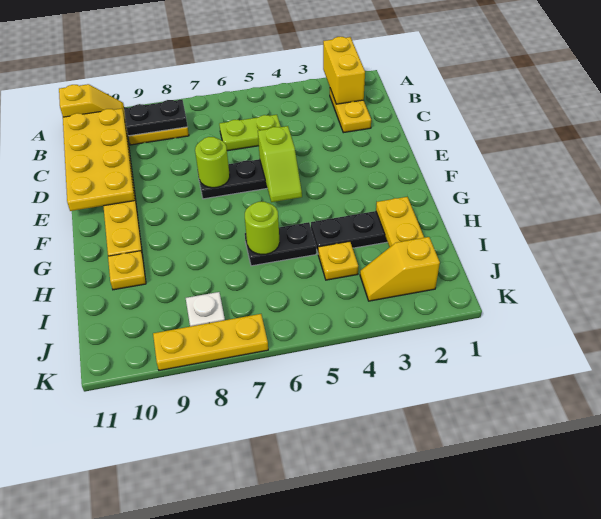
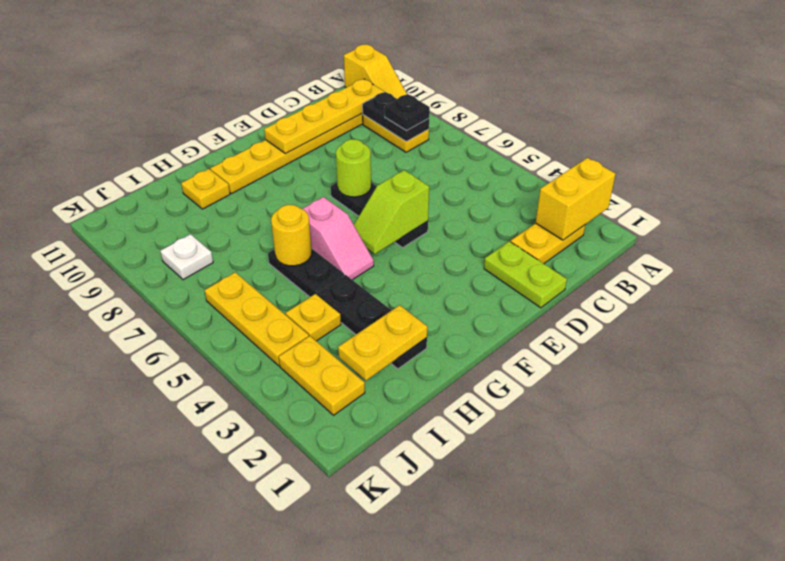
none -> black 1x1 plate [384,94,430,131]
yellow 2x4 plate [63,108,135,211] -> yellow 1x4 plate [264,79,384,154]
lime 1x2 plate [219,115,281,151] -> lime 1x2 plate moved to [484,241,567,308]
none -> pink 1x2 slope [303,197,374,280]
lime 1x1 round brick [245,202,280,255] -> yellow 1x1 round brick [271,205,312,266]
yellow 1x2 slope [360,237,440,301] -> yellow 1x2 plate [279,336,365,415]
yellow 1x3 plate [153,314,268,370] -> yellow 1x3 plate moved to [205,272,309,366]

